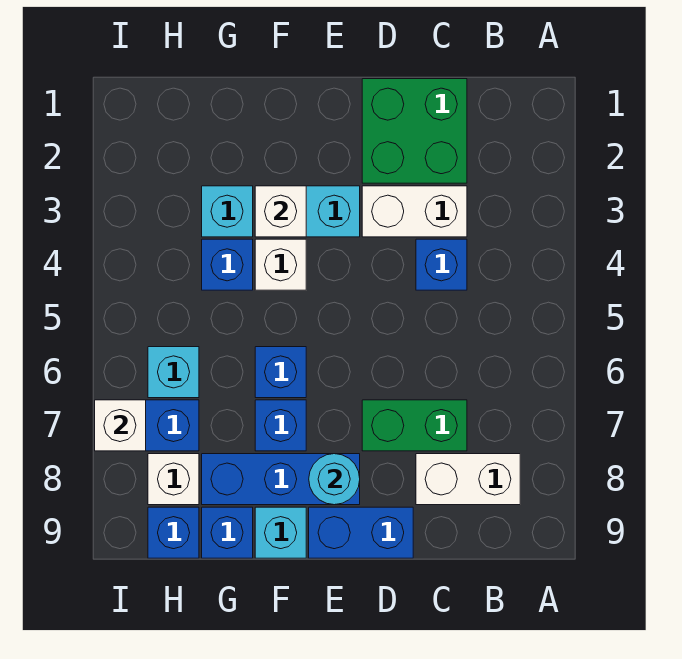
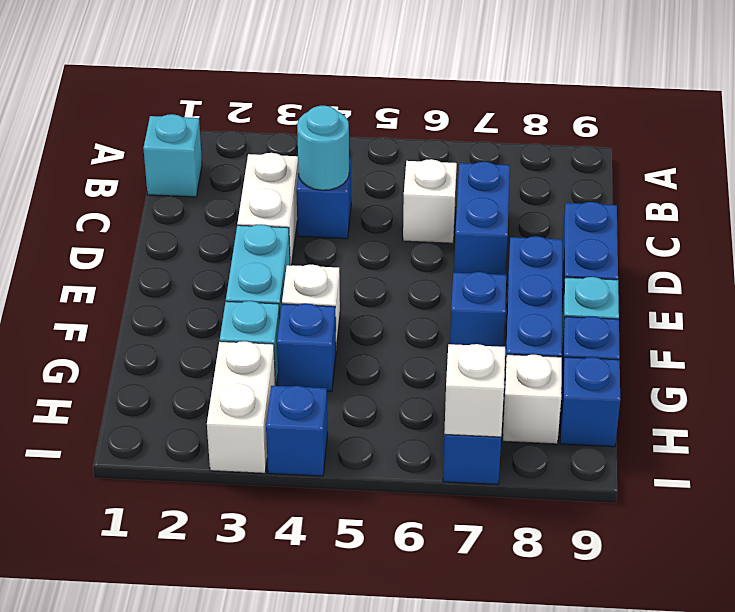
white 1x2 brick [416,454,520,505] -> white 1x2 brick moved to [207,341,275,473]
green 2x2 brick [362,79,467,183] -> none
green 1x2 brick [362,400,467,451] -> blue 1x2 brick [454,162,510,275]
cyan 1x1 round brick [309,454,360,505] -> cyan 1x1 round brick moved to [297,106,349,190]
white 1x1 brick [255,186,306,237] -> white 1x1 brick moved to [403,159,457,243]
blue 1x1 brick [255,347,306,398] -> blue 1x1 brick moved to [266,385,328,476]
cyan 1x1 brick [148,347,199,398] -> cyan 1x1 brick moved to [143,114,202,197]

